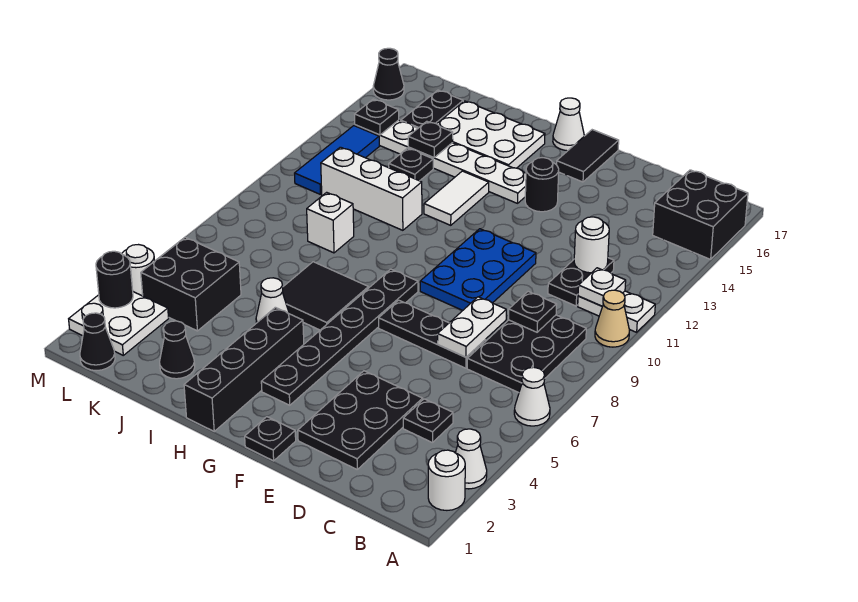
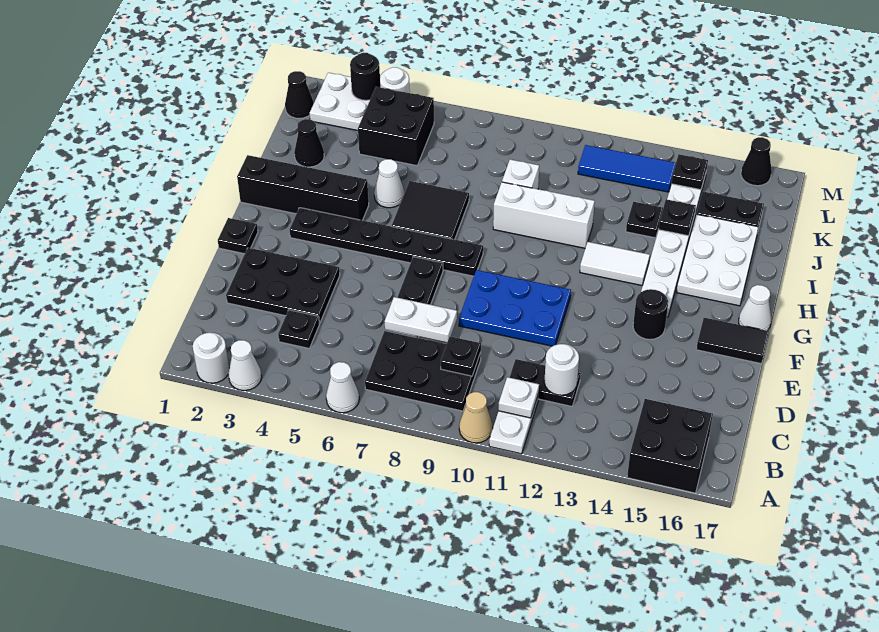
white 1x3 brick [321,147,422,230] -> white 1x3 brick turned to [493,182,595,248]

